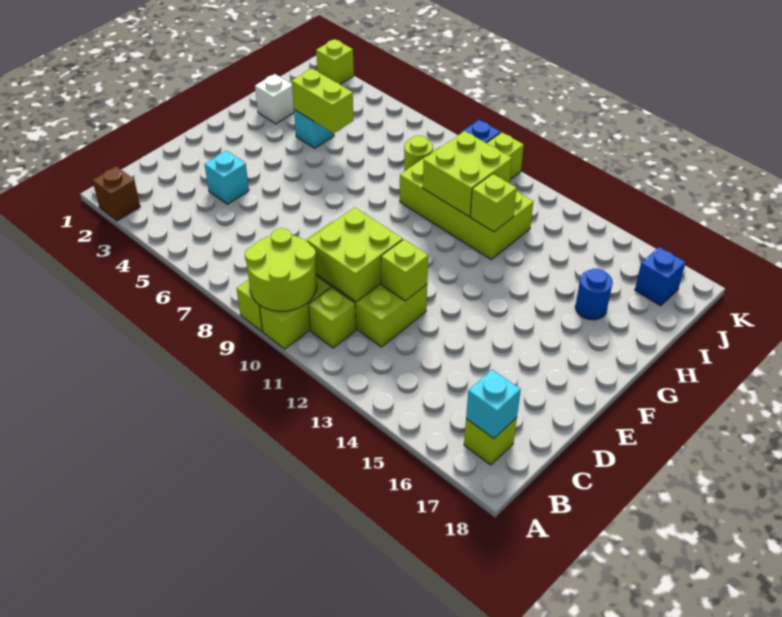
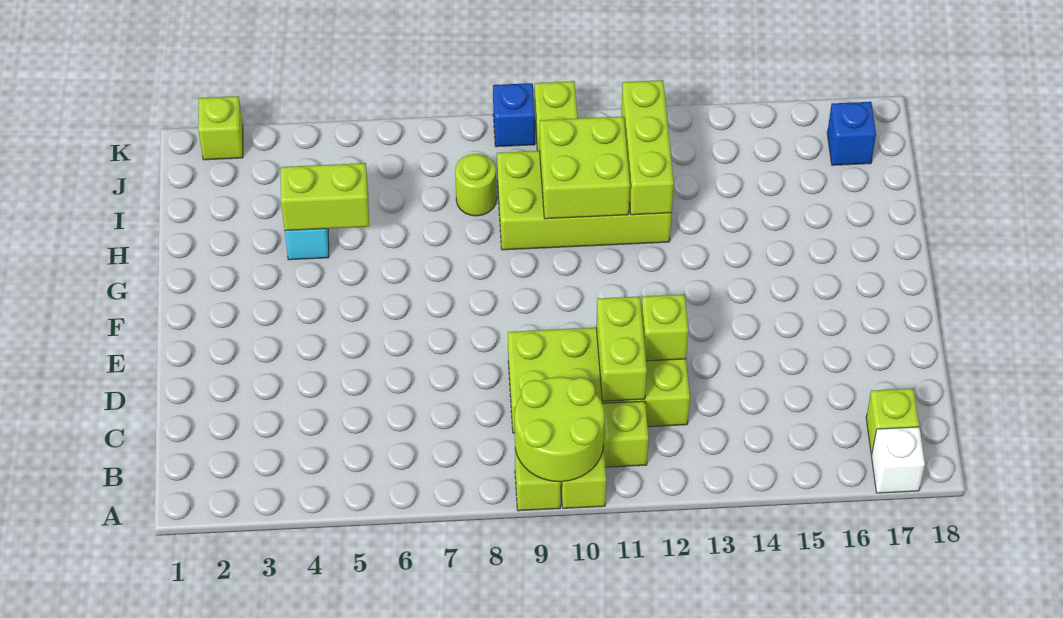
brown 1x1 brick [92,166,140,221] -> none
cyan 1x1 brick [466,370,521,438] -> none
lime 2x2 brick [307,207,403,302] -> lime 1x2 brick [596,297,647,401]
cyan 1x1 brick [204,151,249,204] -> none
white 1x1 brick [255,74,294,124] -> white 1x1 brick moved to [871,427,925,493]
lime 1x1 brick [470,174,517,232] -> lime 1x3 brick [621,80,674,215]
blue 1x1 round brick [575,269,613,320] -> none

